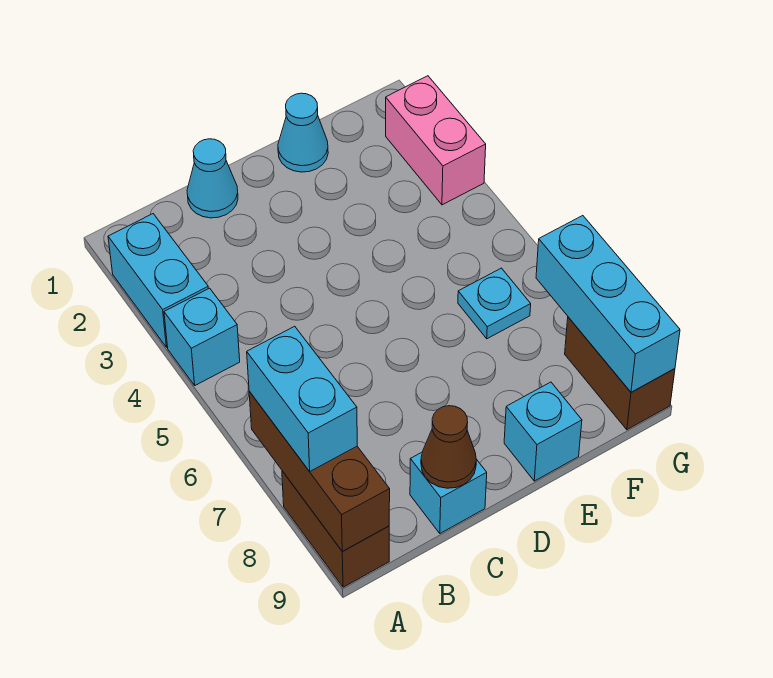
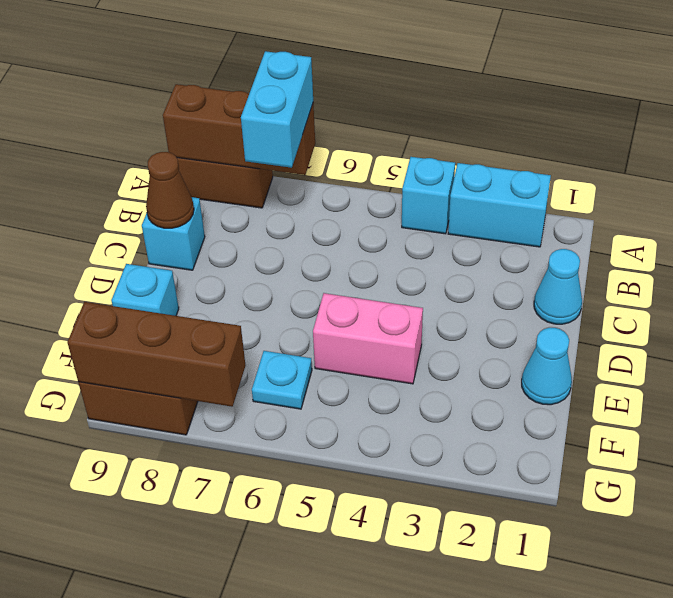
cyan 1x2 brick [247,326,357,471] -> cyan 1x2 brick turned to [241,51,313,168]
pink 1x2 brick [386,76,486,205] -> pink 1x2 brick moved to [313,293,423,384]
cyan 1x3 brick [536,216,680,392] -> brown 1x3 brick [68,302,246,407]

